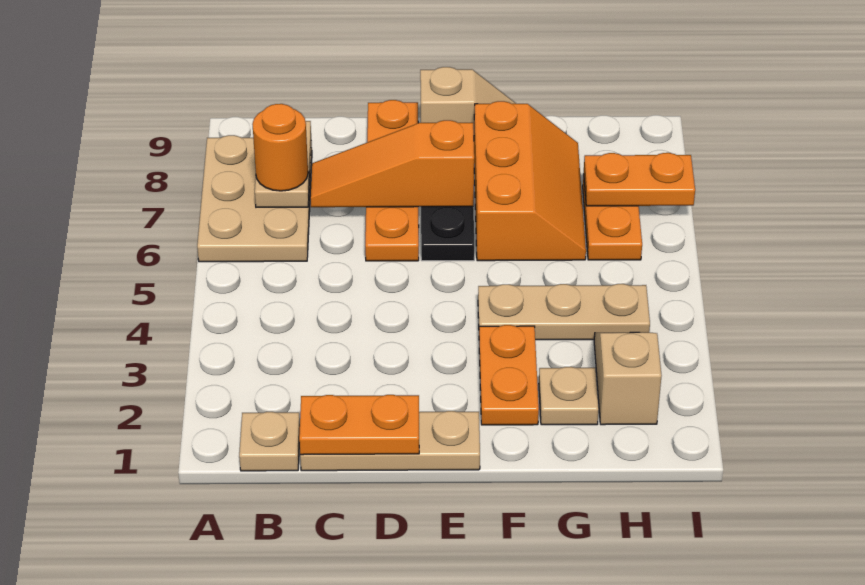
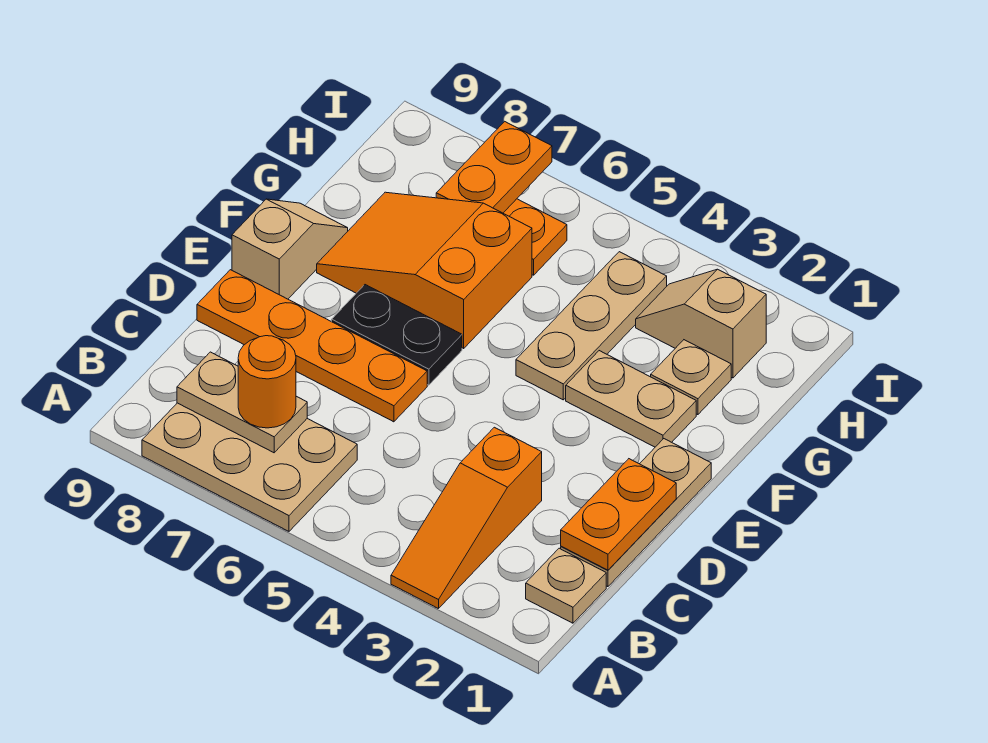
orange 1x3 slope [310,120,474,207] -> orange 1x3 slope moved to [391,427,542,609]
orange 1x2 plate [479,325,539,425] -> tan 1x2 plate [566,351,696,447]
orange 2x3 slope [474,101,586,261] -> orange 2x3 slope turned to [317,192,532,348]

